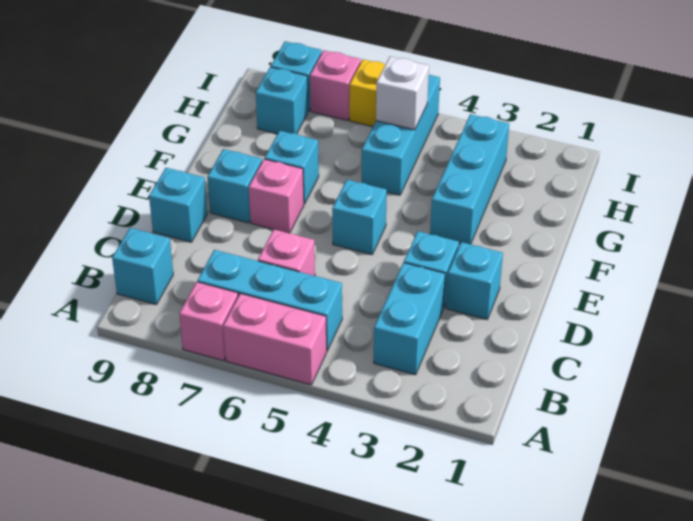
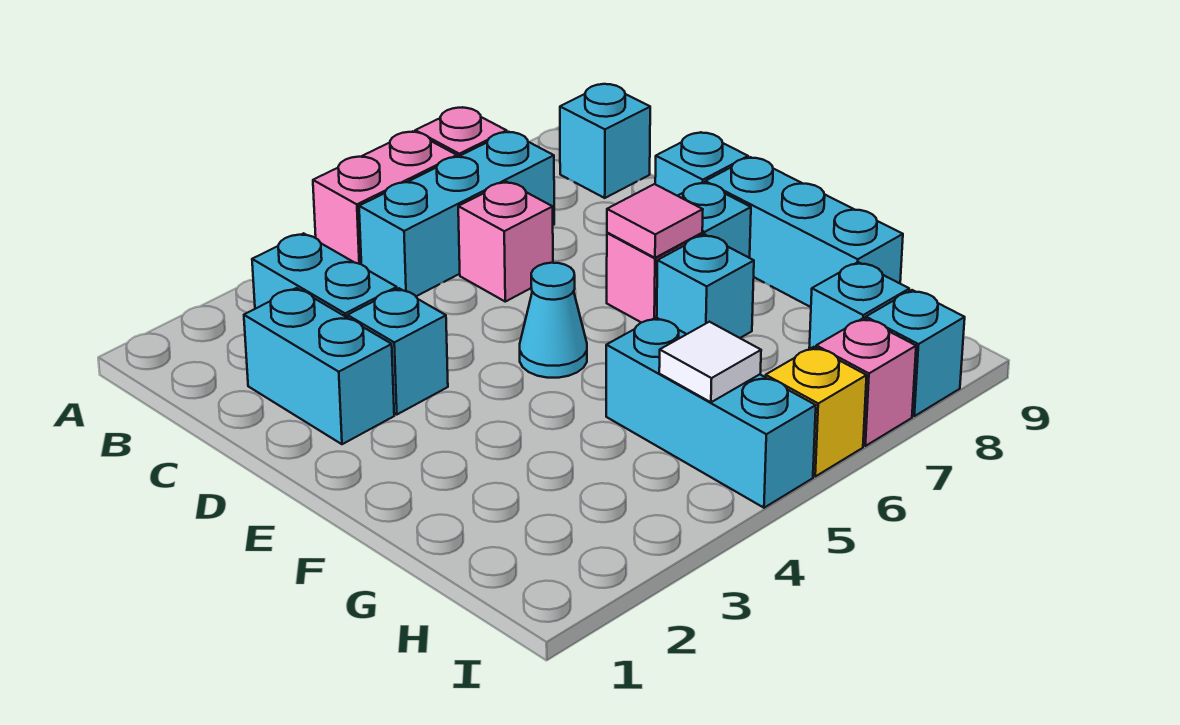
cyan 1x1 brick [446,242,503,319] -> cyan 1x2 brick [244,288,394,444]
cyan 1x1 brick [332,180,387,255] -> cyan 1x1 cone [520,263,587,378]
none -> pink 1x1 tile [607,184,703,258]
cyan 1x3 brick [430,114,509,244] -> cyan 1x3 brick moved to [705,157,903,307]
white 1x1 brick [376,56,429,130] -> white 1x1 tile [659,322,761,402]

